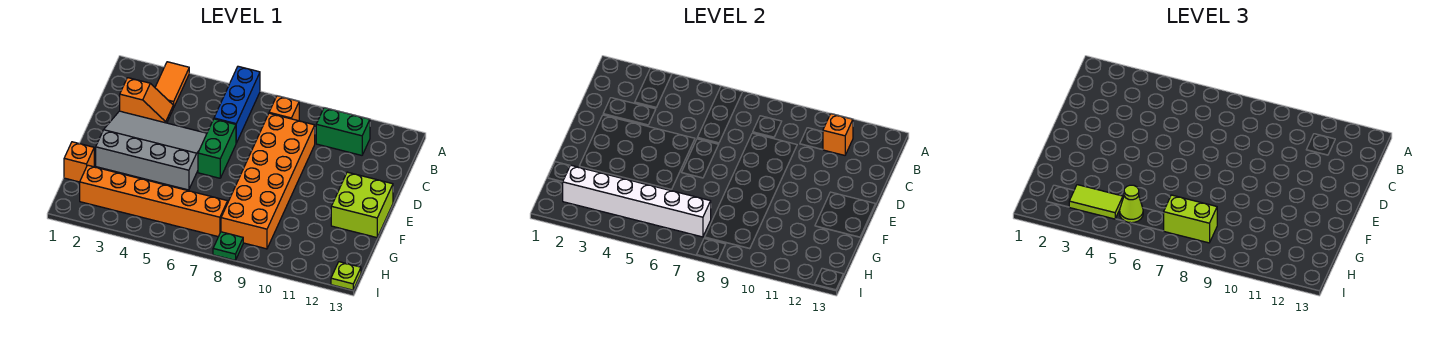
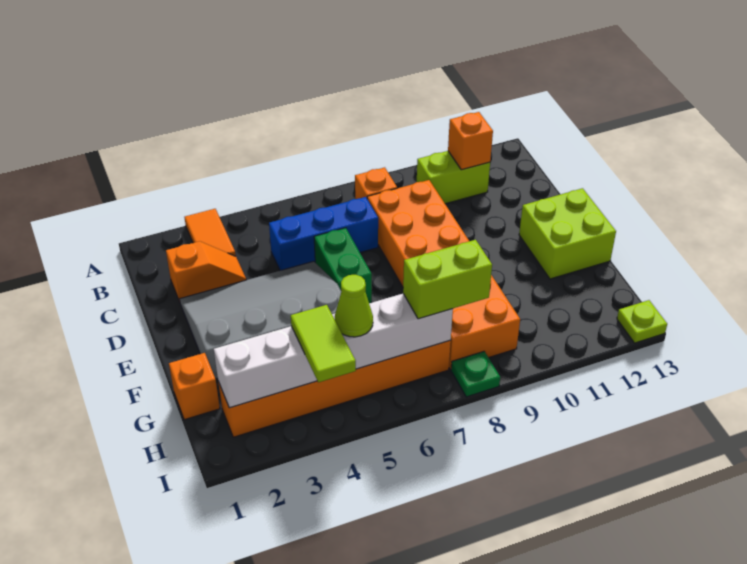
blue 1x3 brick [214,66,260,143] -> blue 1x3 brick turned to [269,197,378,271]
green 1x2 brick [316,108,370,155] -> lime 1x2 brick [417,151,490,204]
lime 1x2 tile [1069,185,1123,219] -> lime 1x2 tile turned to [291,305,356,382]

